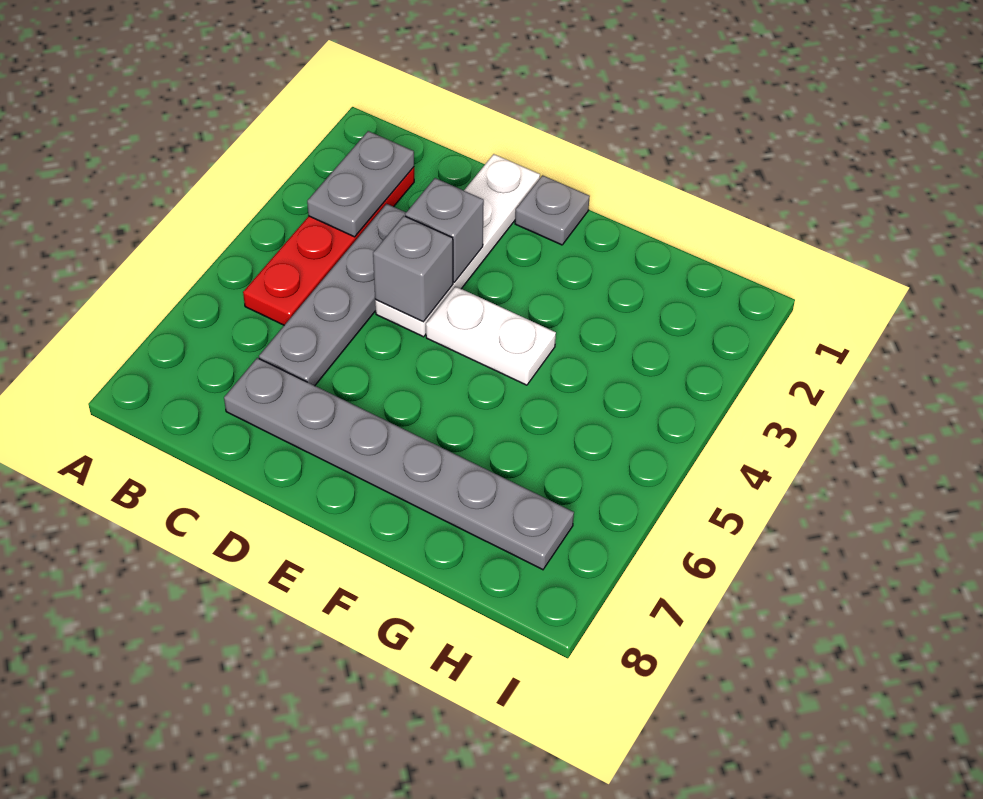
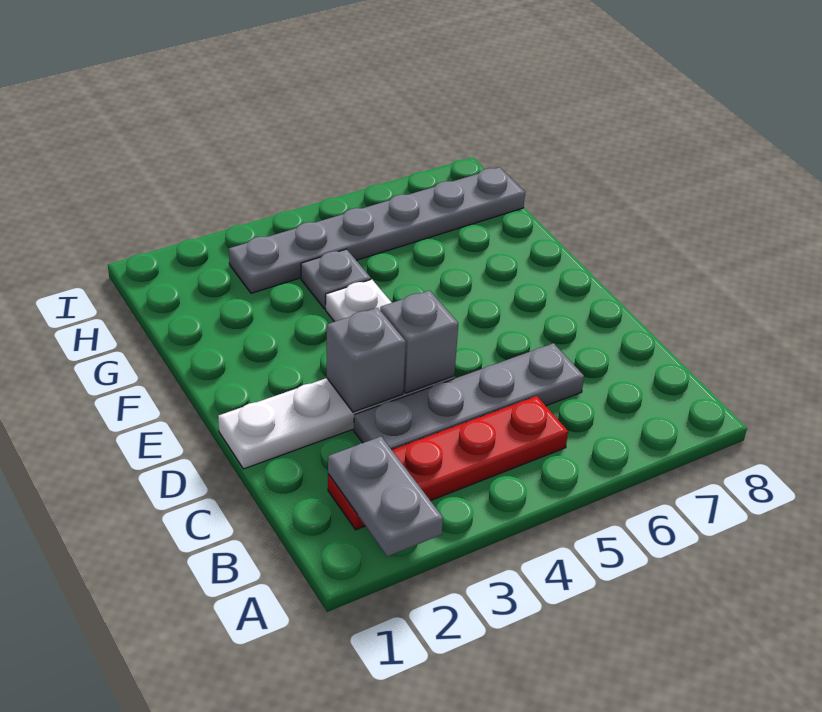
grey 1x2 plate [307,131,414,237] -> grey 1x2 plate turned to [328,437,443,556]
grey 1x6 plate [224,358,574,570] -> grey 1x6 plate turned to [229,167,525,293]
grey 1x1 plate [515,175,590,245] -> grey 1x1 plate moved to [301,249,371,309]

